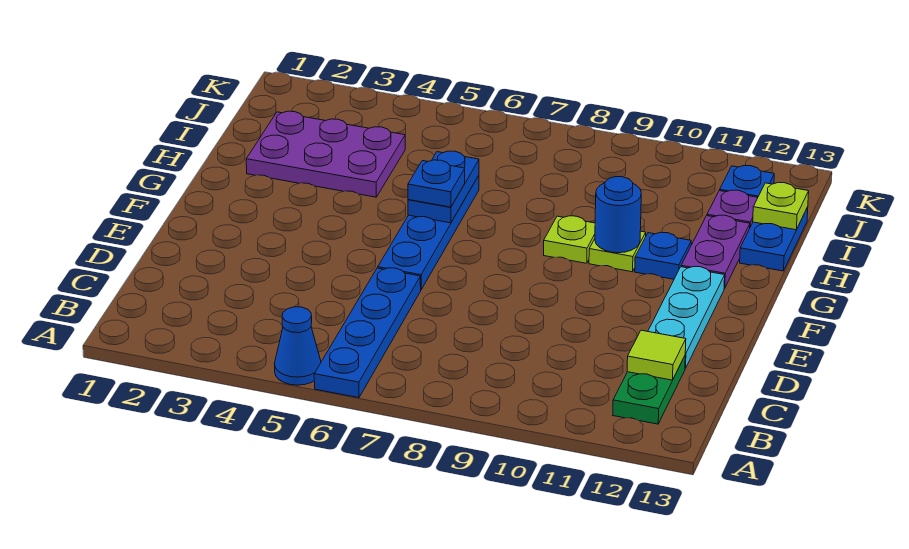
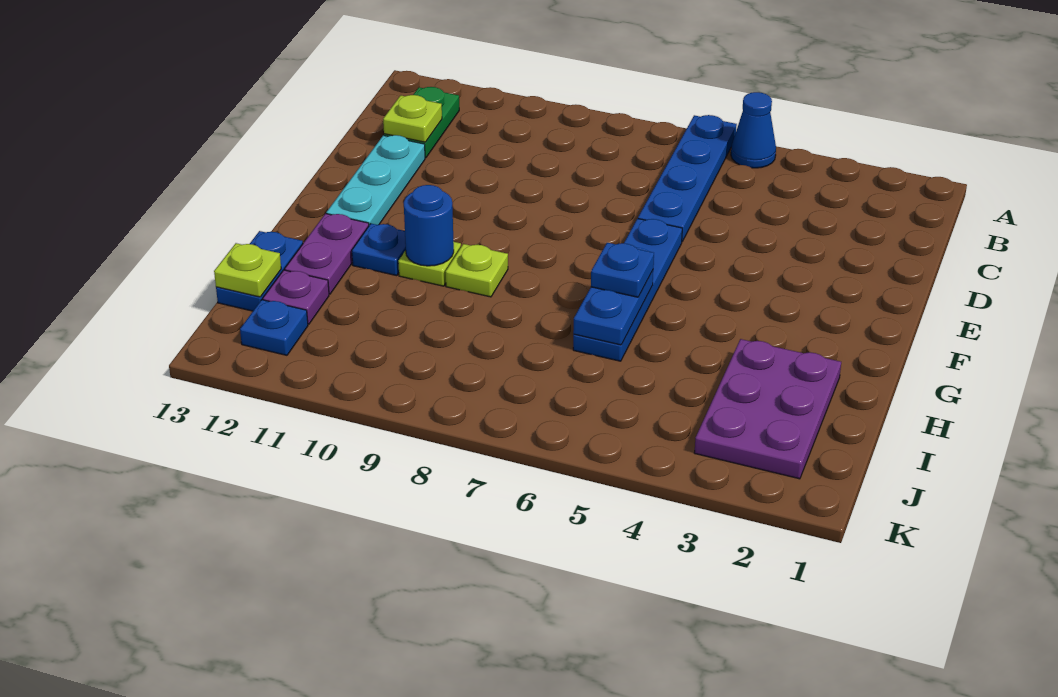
lime 1x1 tile [627,330,686,380] -> lime 1x1 plate [383,95,442,142]
purple 2x3 plate [246,111,405,197] -> purple 2x3 plate turned to [694,339,841,479]

